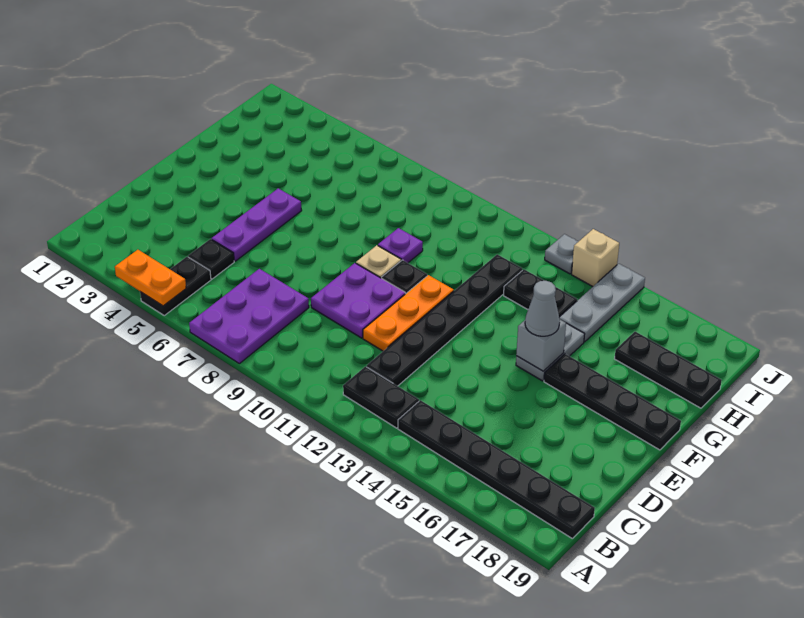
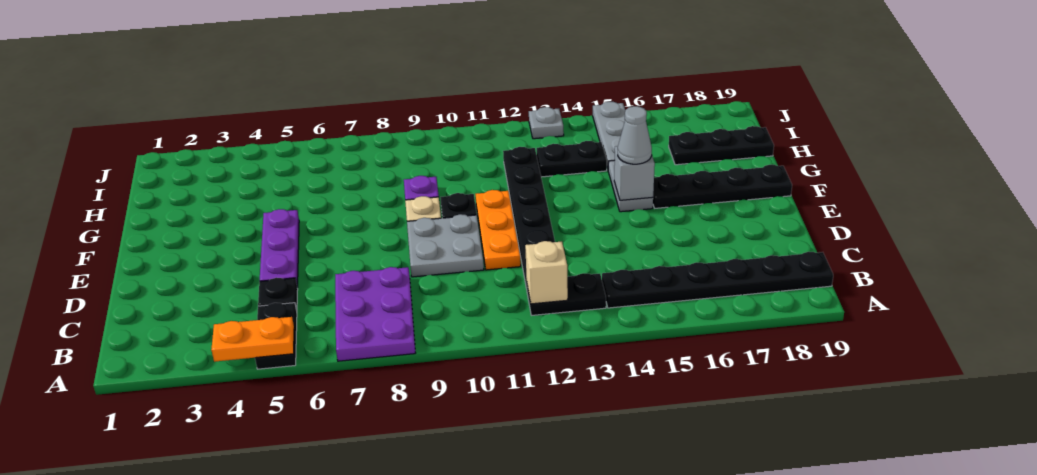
purple 2x2 plate [311,263,405,338] -> grey 2x2 plate [407,214,484,277]
tan 1x1 brick [572,229,619,287] -> tan 1x1 brick moved to [525,241,568,304]

